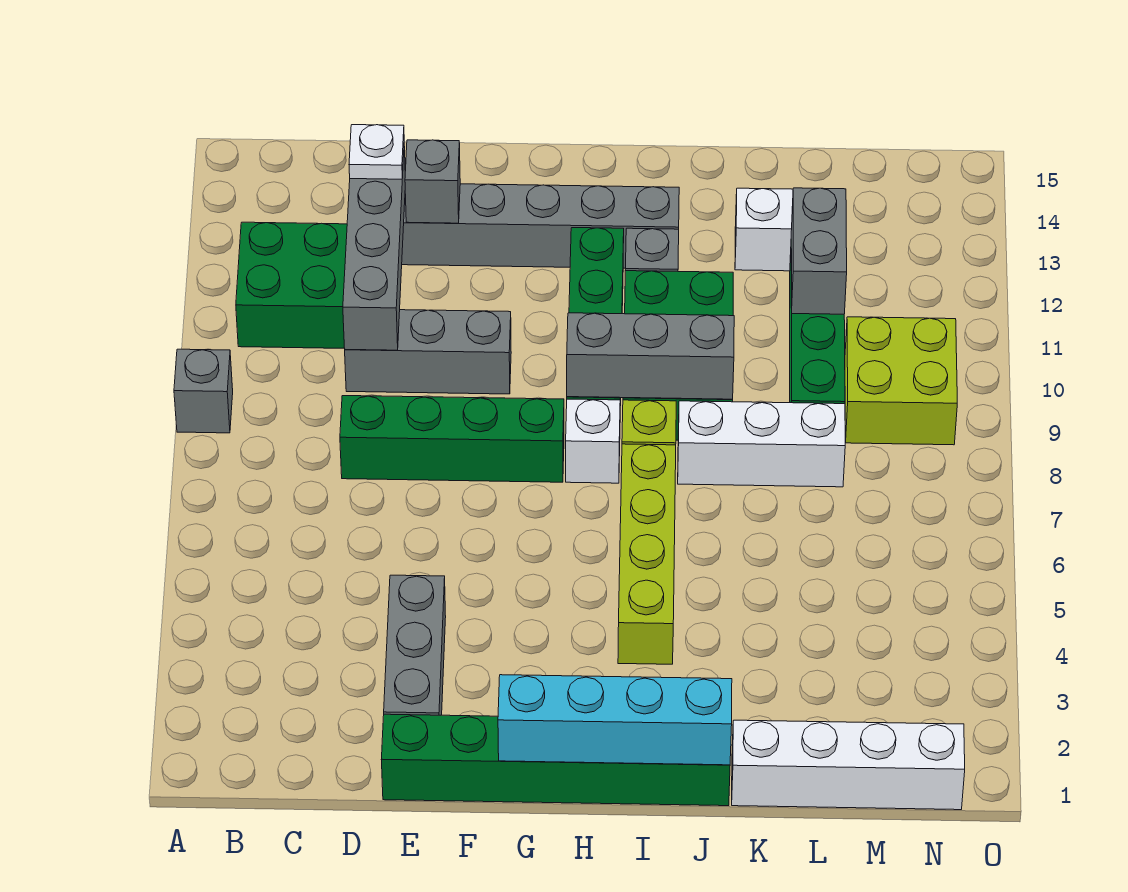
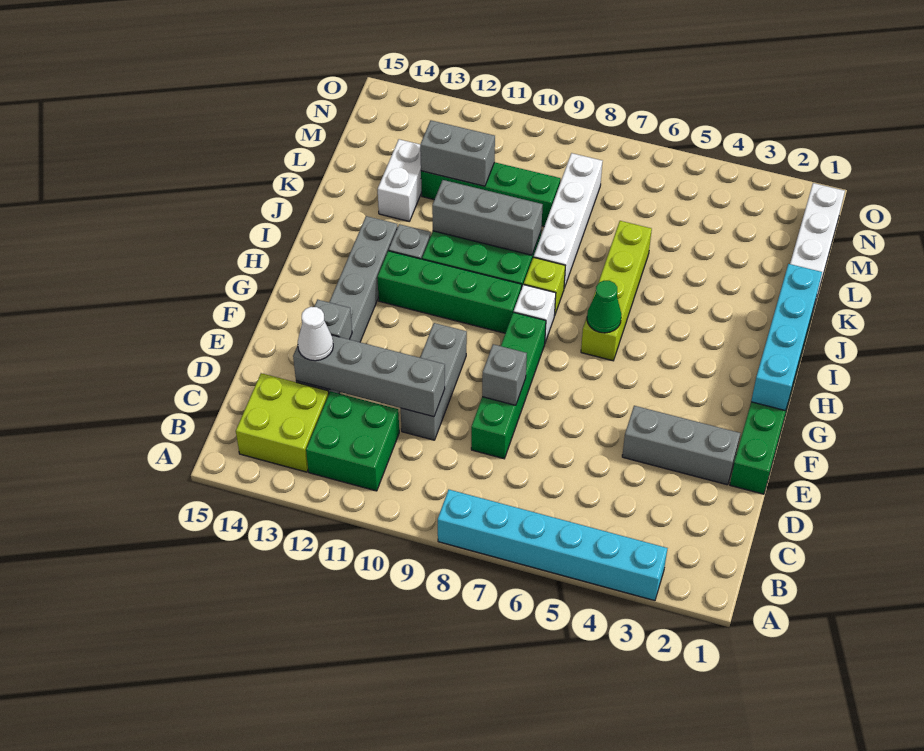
none -> cyan 1x6 brick [438,490,668,601]
grey 1x1 brick [174,349,233,433] -> grey 1x1 brick moved to [482,344,527,405]
white 1x1 plate [349,125,404,179] -> white 1x1 cone [298,307,333,361]
none -> green 1x1 cone [587,281,622,333]
grey 1x3 brick [567,313,734,399] -> grey 1x3 brick turned to [432,180,543,255]
lime 1x4 brick [618,444,676,664] -> lime 1x4 brick turned to [581,221,652,361]
white 1x3 brick [678,401,845,487] -> white 1x4 brick [534,153,603,288]
lime 2x2 brick [845,317,957,445] -> lime 2x2 brick moved to [236,373,329,472]

